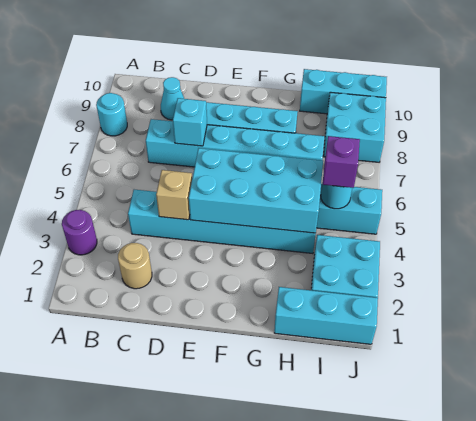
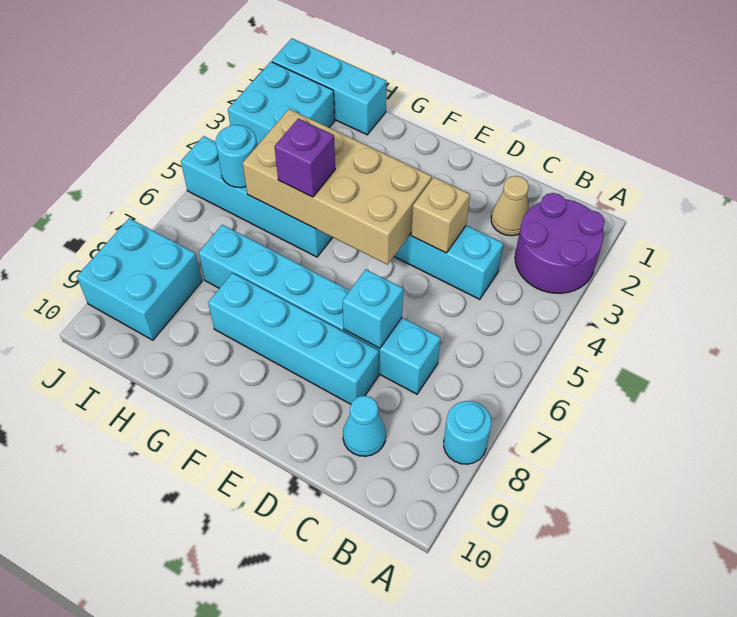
purple 1x1 round brick [62,210,97,255] -> purple 2x2 round brick [515,193,605,293]
tan 1x1 round brick [118,243,152,289] -> tan 1x1 cone [491,176,529,236]
cyan 2x4 brick [189,148,323,233] -> tan 2x4 brick [243,109,432,265]
cyan 1x3 brick [300,69,387,114] -> none
purple 1x1 brick [323,136,360,188] -> purple 1x1 brick moved to [275,118,335,197]

